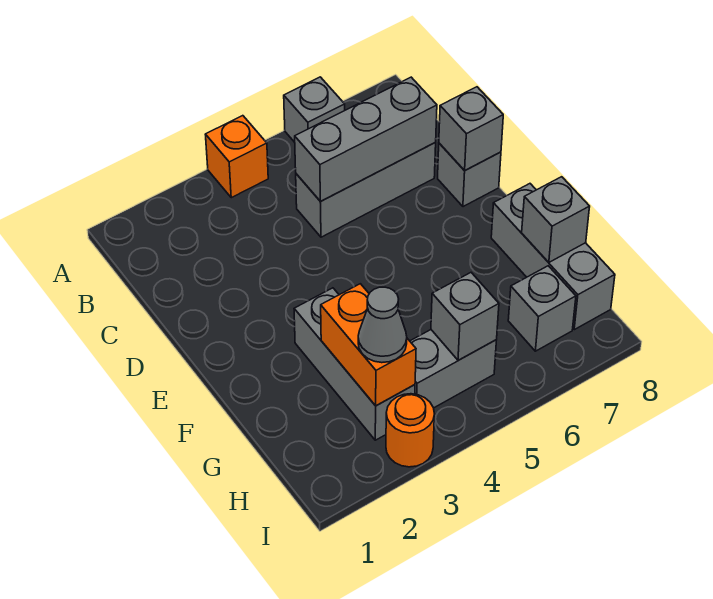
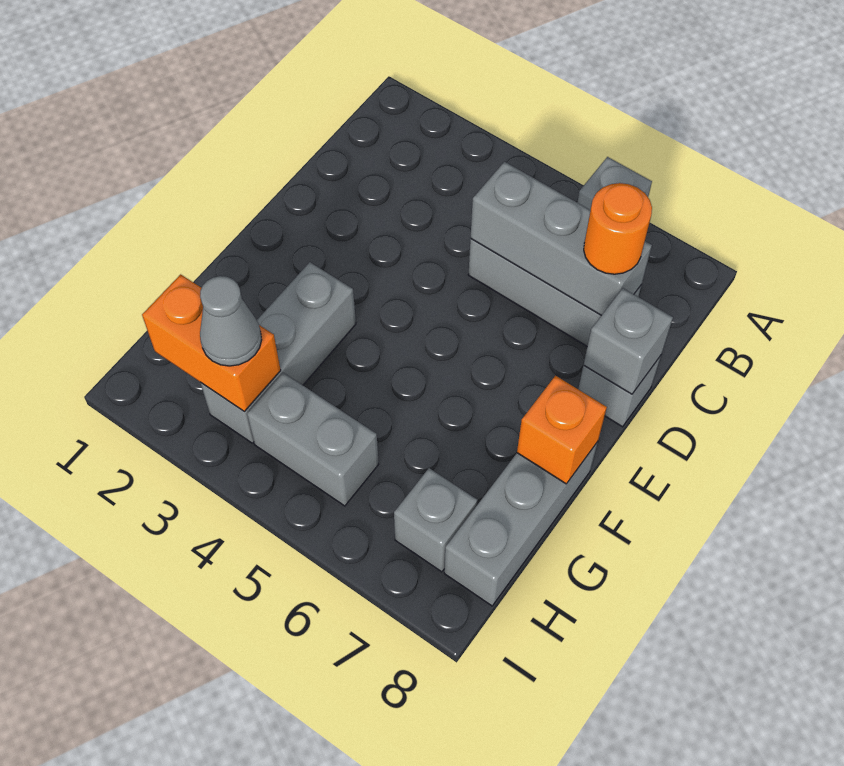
orange 1x1 brick [205,116,268,198] -> orange 1x1 brick moved to [517,376,607,484]
orange 1x2 brick [321,284,416,406] -> orange 1x2 brick turned to [142,274,281,412]
grey 1x1 brick [522,177,590,262] -> none
grey 1x1 brick [431,273,499,360] -> none
orange 1x1 round brick [386,394,434,467] -> orange 1x1 round brick moved to [584,183,652,274]

